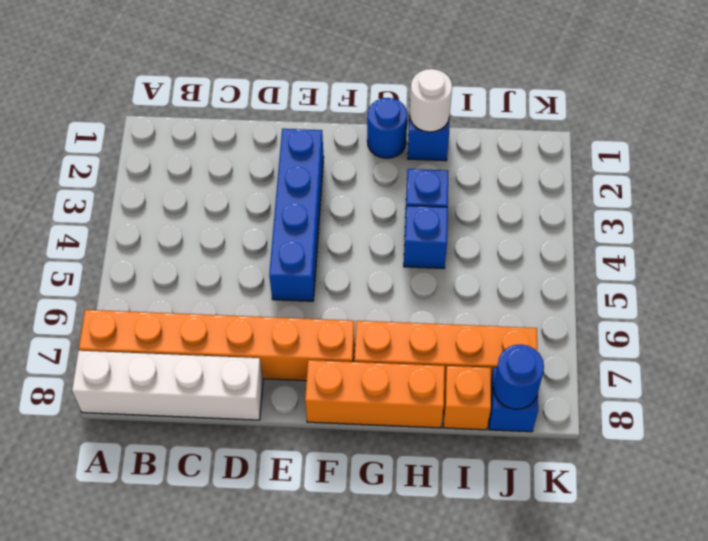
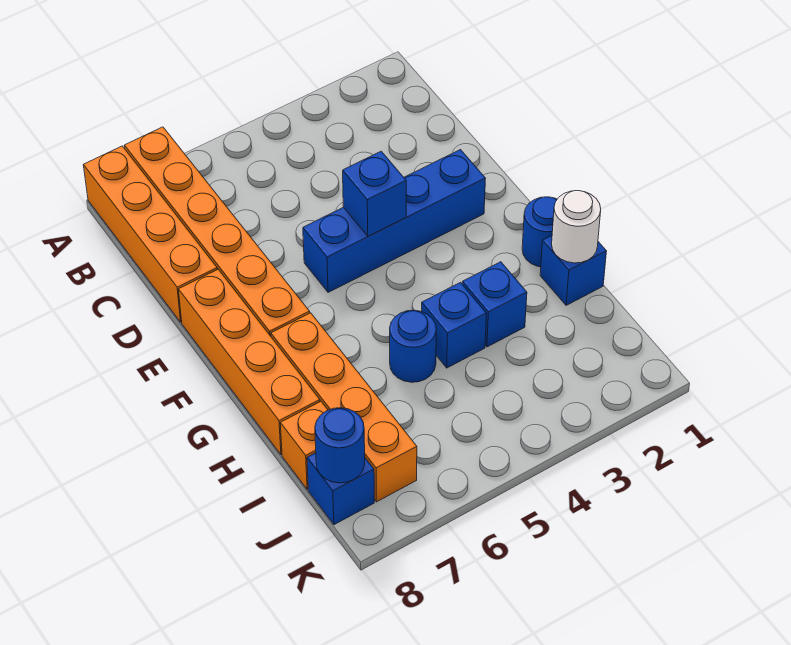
white 1x4 brick [72,351,263,420] -> orange 1x4 brick [83,146,217,322]
none -> blue 1x1 brick [343,151,406,236]
orange 1x3 brick [305,360,445,428] -> orange 1x4 brick [178,269,320,455]
none -> blue 1x1 round brick [390,310,436,382]

